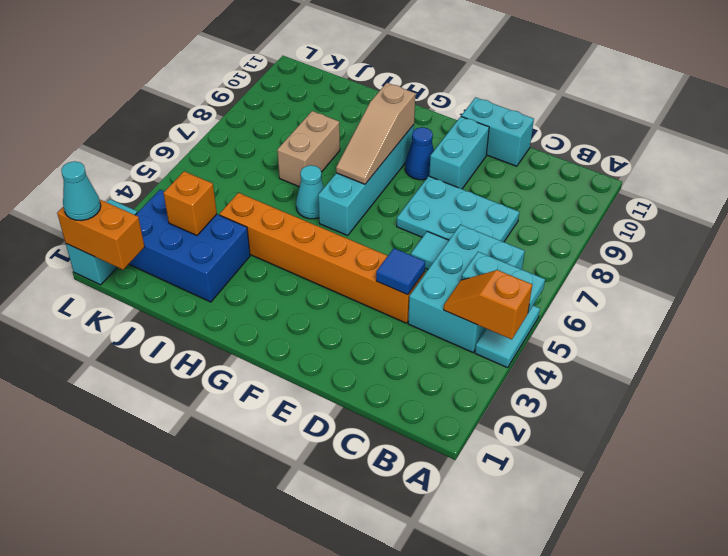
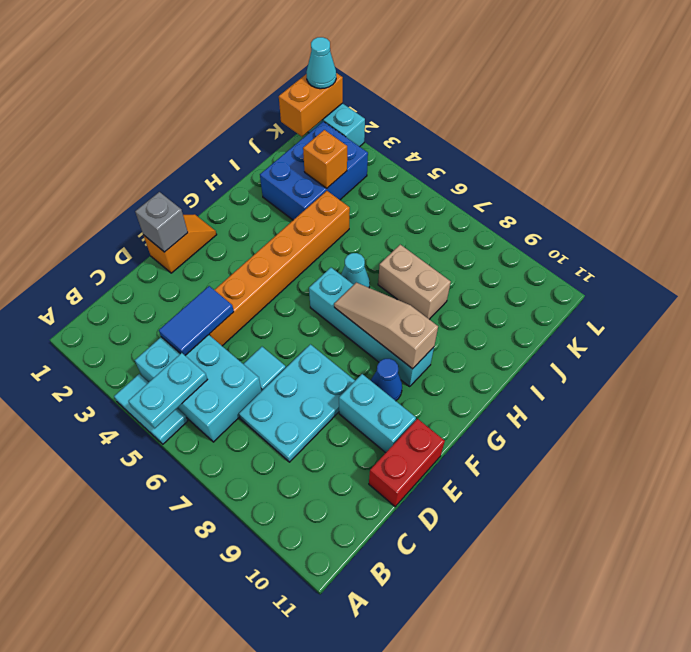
orange 1x2 slope [444,270,532,339] -> orange 1x2 slope moved to [144,214,217,273]
blue 1x1 tile [376,248,425,295] -> blue 1x2 tile [159,286,234,355]
cyan 1x2 brick [461,97,534,166] -> red 1x2 brick [369,419,445,507]
none -> grey 1x1 brick [135,192,188,252]

